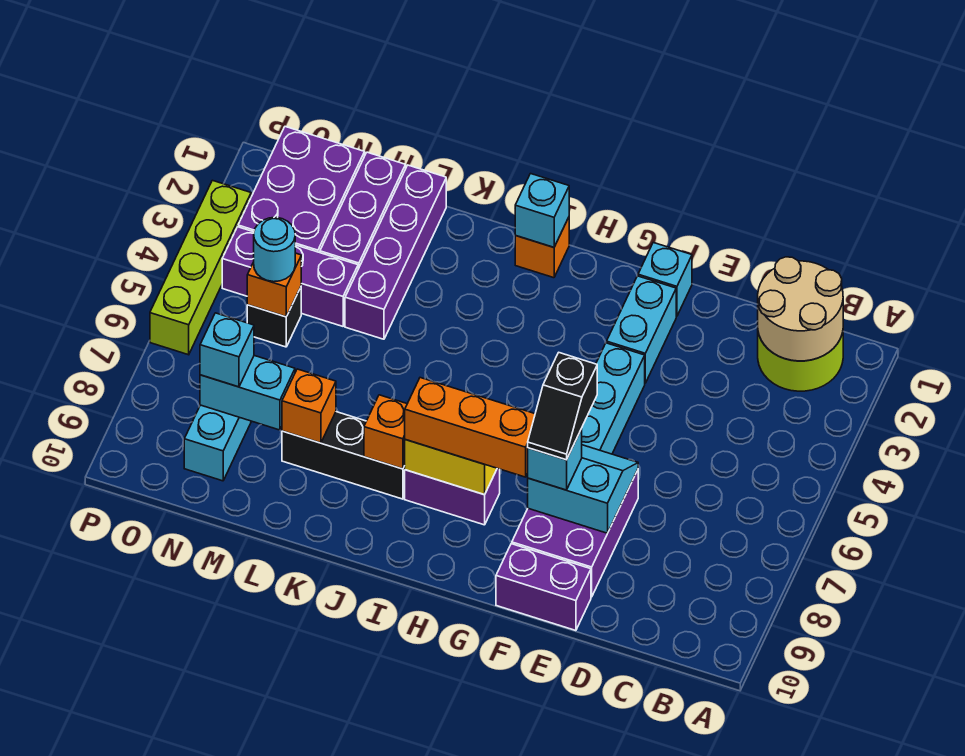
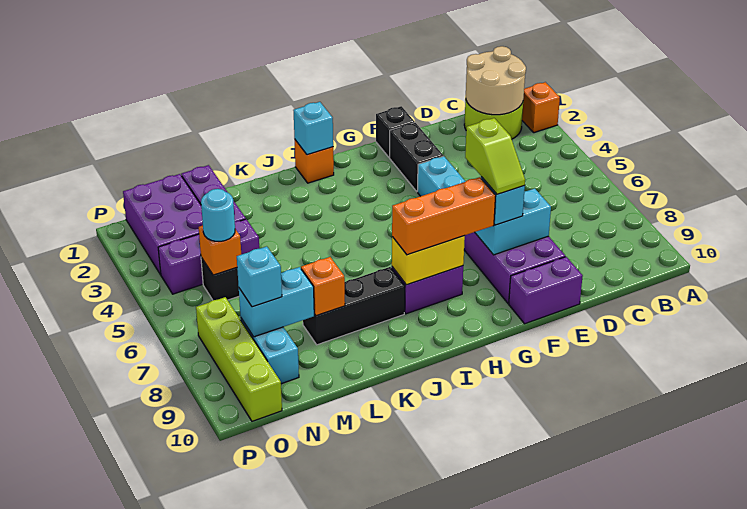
cyan 1x1 brick [638,243,692,316] -> black 1x1 brick [376,106,415,158]
cyan 1x2 brick [607,276,676,383] -> black 1x2 brick [390,123,443,191]
black 1x2 slope [528,353,597,460] -> lime 1x2 slope [465,118,525,194]
orange 1x1 brick [364,395,407,469] -> orange 1x1 brick moved to [522,82,560,133]
purple 1x4 brick [345,165,446,339] -> none
lime 1x4 brick [150,180,251,355] -> lime 1x4 brick moved to [196,297,282,421]

